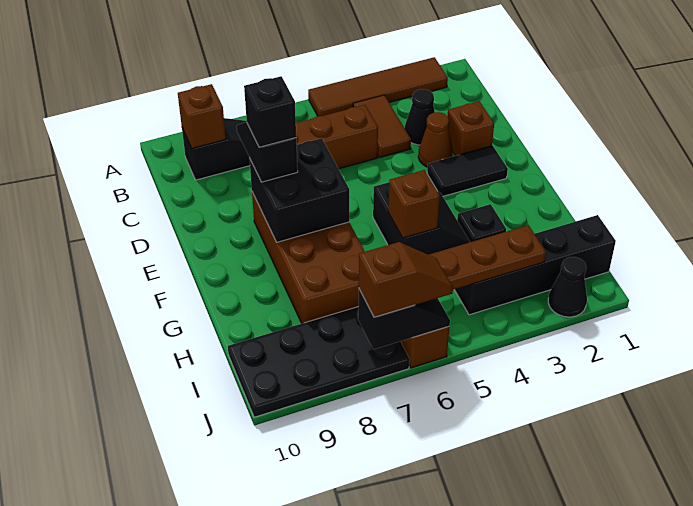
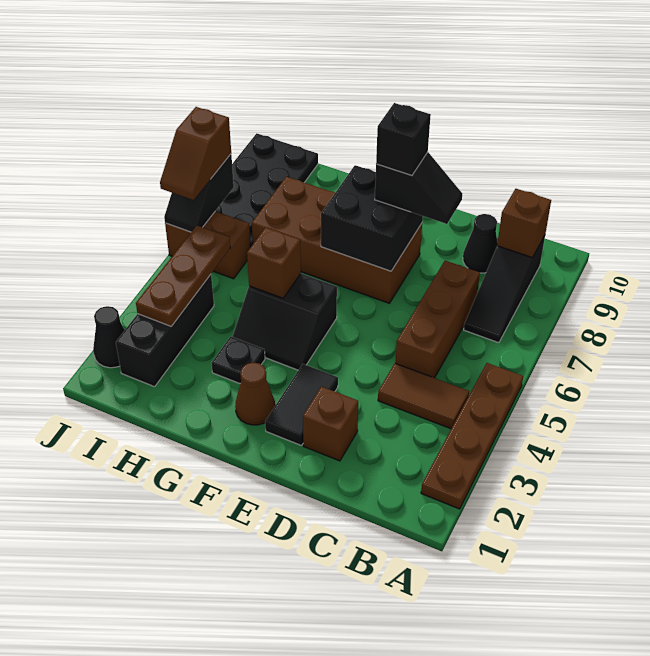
brown 1x4 tile [308,57,448,116] -> brown 1x4 plate [421,363,523,509]
black 1x1 cone [405,89,435,145] -> black 1x1 cone moved to [463,214,498,273]
brown 1x1 cone [418,112,453,167] -> brown 1x1 cone moved to [235,362,275,425]
black 1x4 brick [454,215,616,315] -> black 1x3 brick [116,275,214,387]

